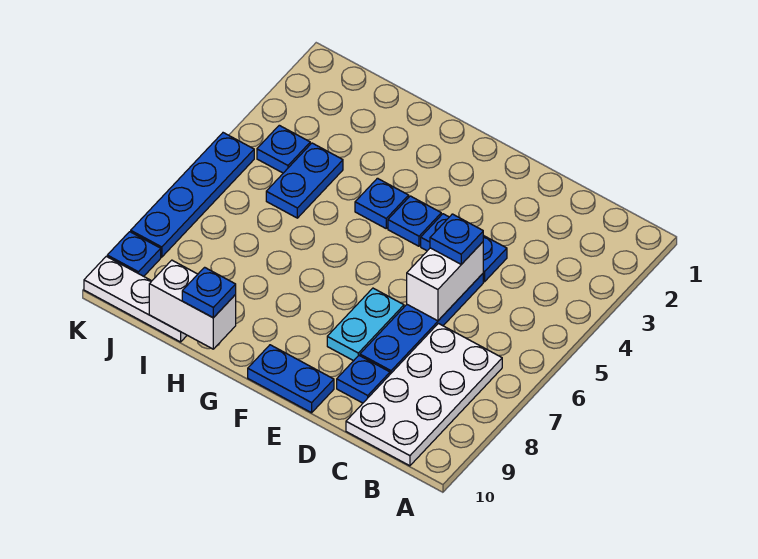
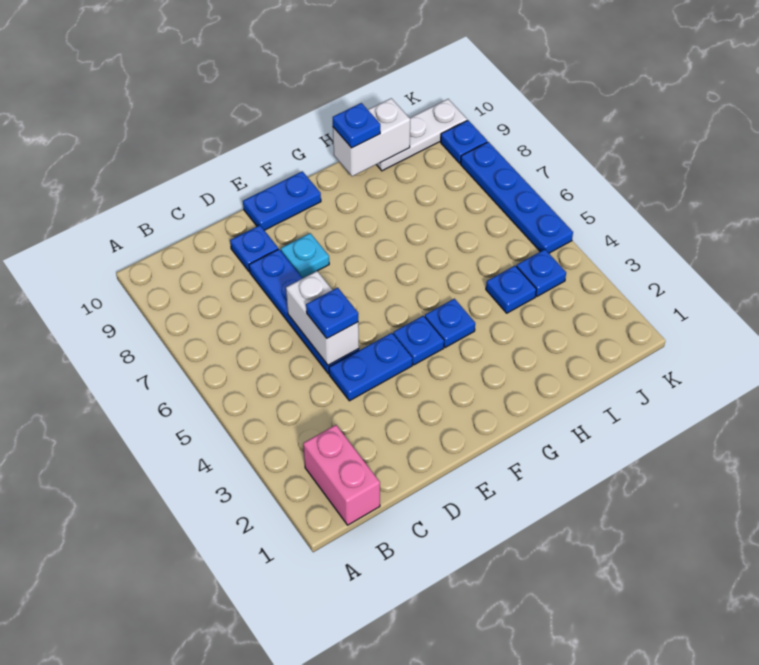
none -> pink 1x2 brick [303,425,380,525]
white 2x4 plate [346,323,502,466] -> none
cyan 1x2 plate [327,288,404,361] -> cyan 1x1 plate [281,233,329,278]
blue 1x2 plate [266,143,343,218] -> blue 1x1 plate [486,266,536,313]

